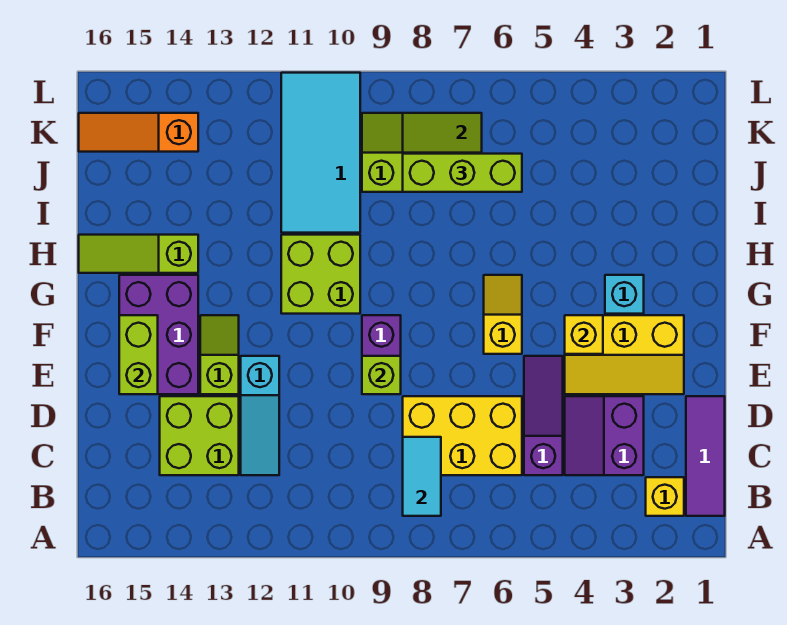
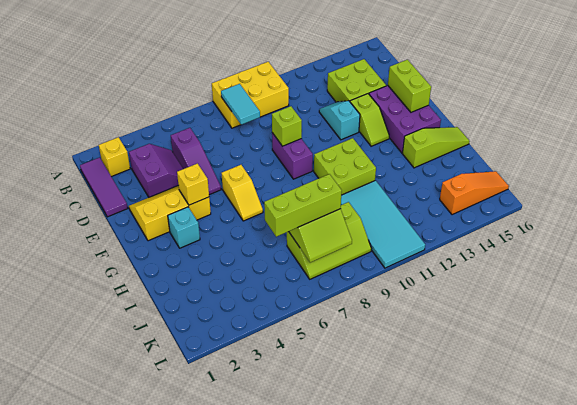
yellow 2x3 brick [403,396,522,475] -> yellow 2x3 brick moved to [212,62,289,128]
cyan 1x3 slope [241,356,279,475] -> cyan 1x2 slope [319,101,360,140]

